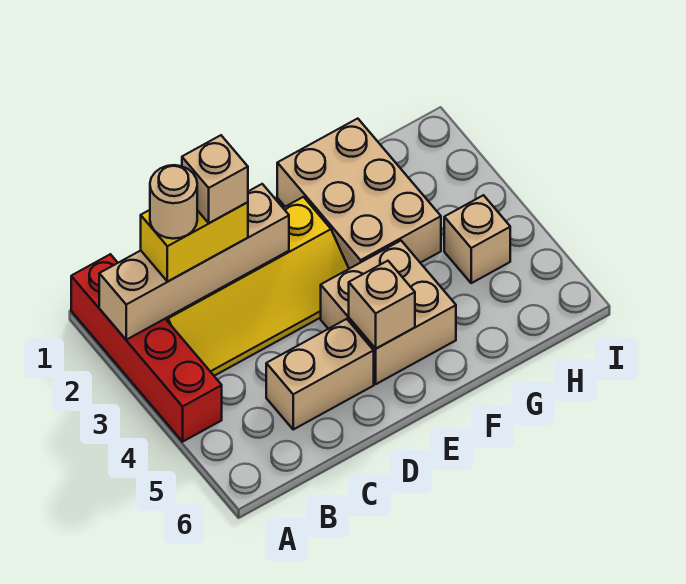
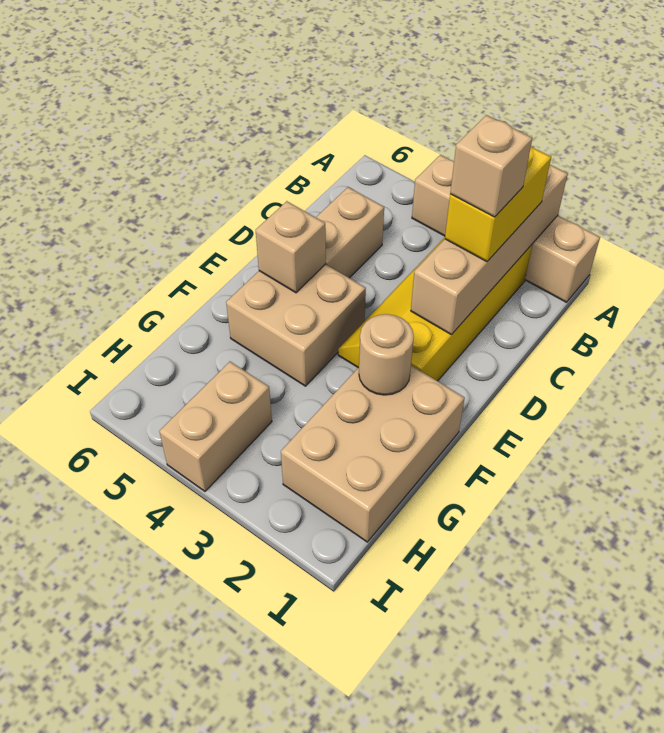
red 1x4 brick [71,254,222,442] -> tan 1x4 brick [412,155,600,302]
tan 1x1 round brick [150,165,197,239] -> tan 1x1 round brick moved to [359,314,414,395]
tan 2x3 brick [277,119,441,269] -> tan 2x3 brick turned to [281,365,465,542]
tan 1x1 brick [444,195,510,283] -> tan 1x2 brick [159,362,272,491]

